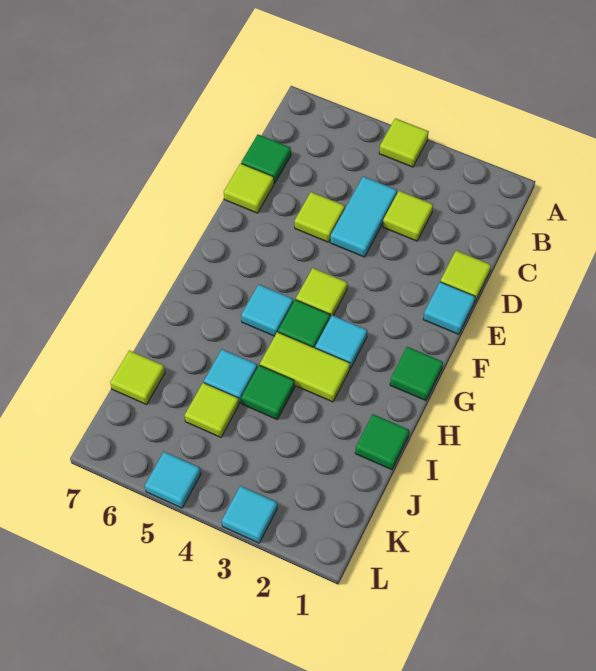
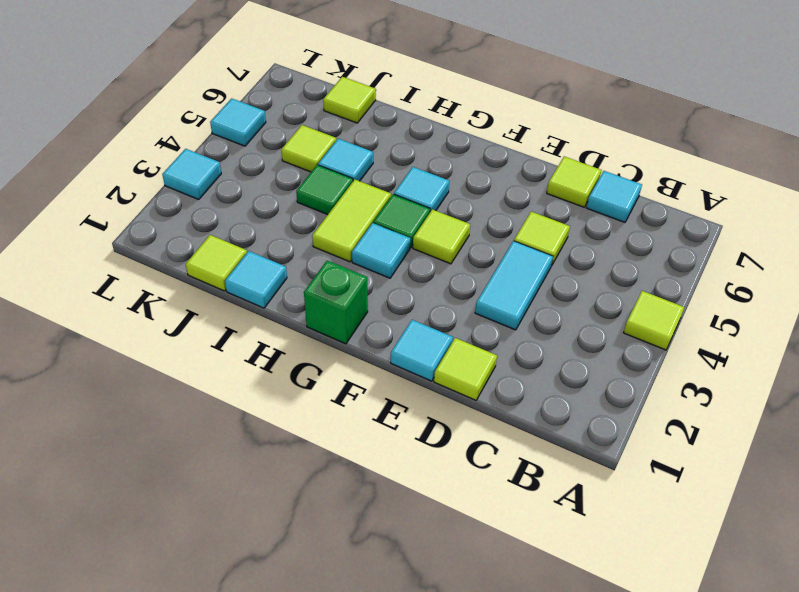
lime 1x1 tile [383,191,433,241] -> lime 1x1 tile moved to [186,235,247,291]
cyan 1x2 tile [330,176,397,257] -> cyan 1x2 tile turned to [475,241,553,330]
green 1x1 tile [241,134,291,183] -> cyan 1x1 tile [587,171,642,222]
green 1x1 tile [390,347,443,401] -> green 1x1 brick [304,261,368,344]
green 1x1 tile [355,414,409,470] -> cyan 1x1 tile [225,251,287,308]

